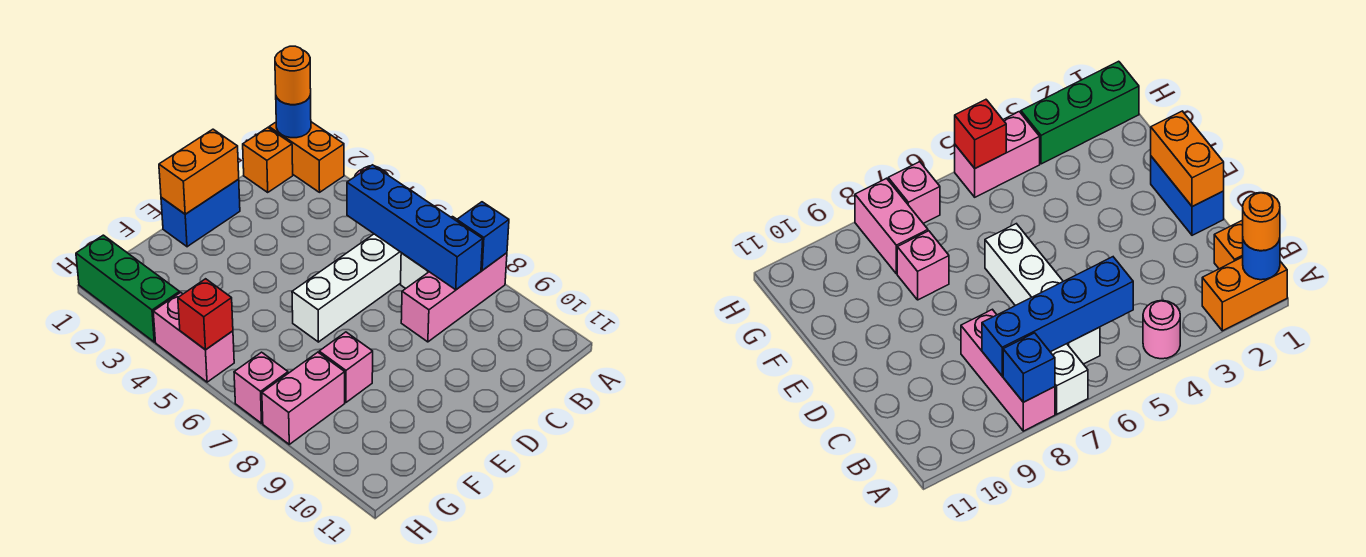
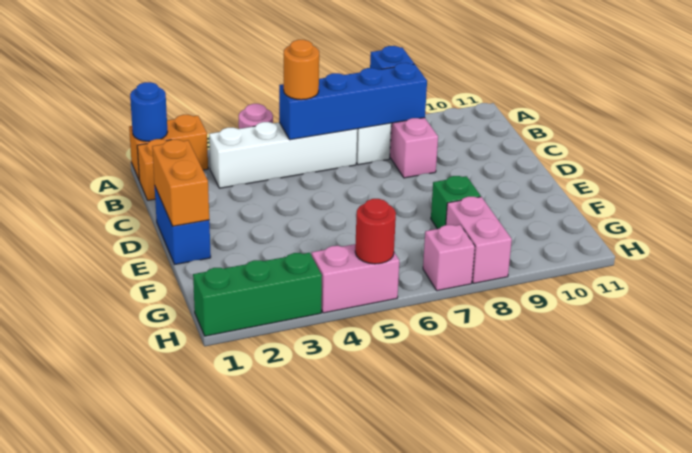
orange 1x1 round brick [275,46,311,105] -> orange 1x1 round brick moved to [284,40,319,100]
white 1x4 brick [292,234,401,342] -> white 1x4 brick turned to [209,122,357,188]
pink 1x1 brick [319,332,373,402] -> green 1x1 brick [431,176,481,229]
red 1x1 brick [178,279,233,350] -> red 1x1 round brick [355,199,396,264]

